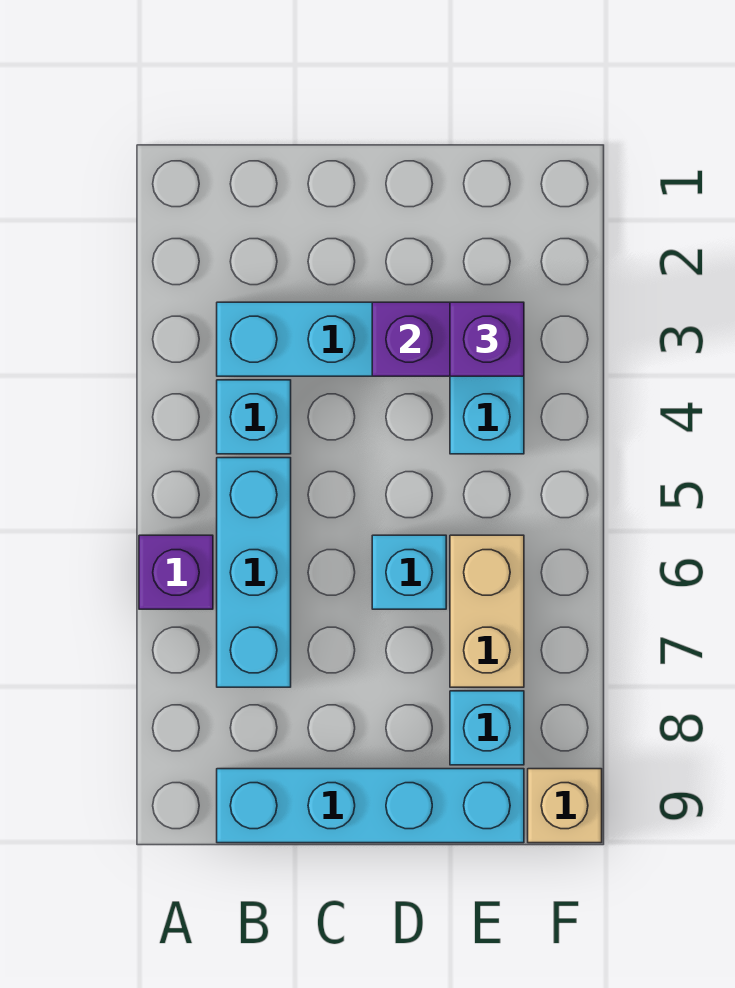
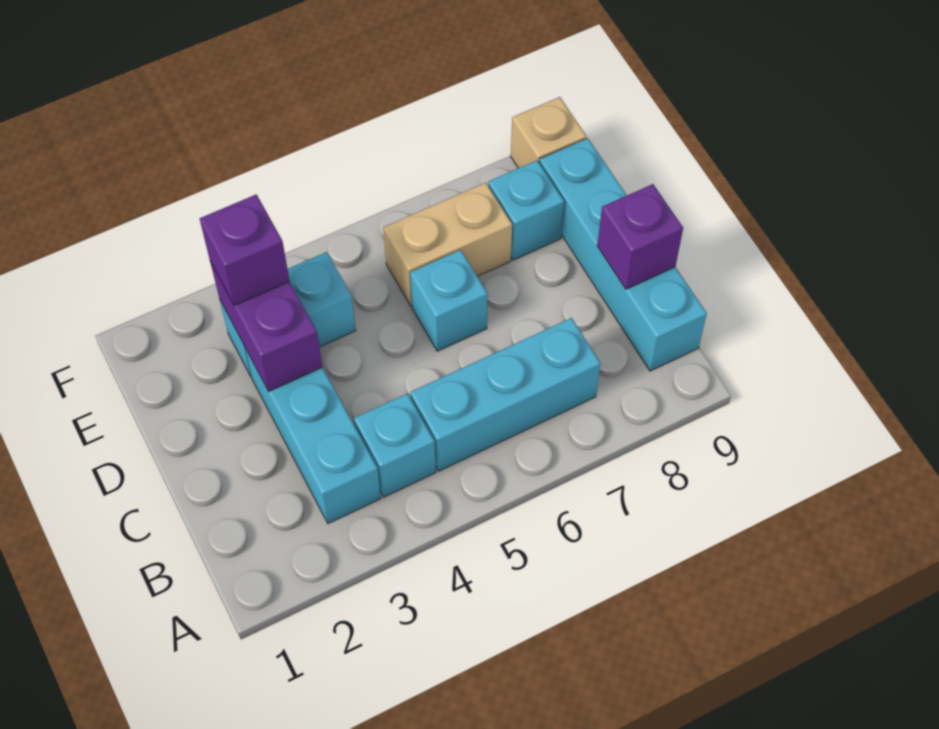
purple 1x1 brick [139,535,213,609] -> purple 1x1 brick moved to [597,184,683,289]

